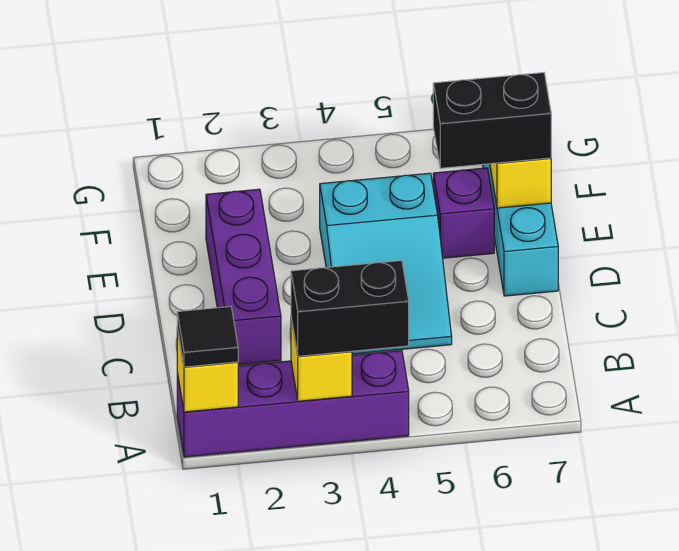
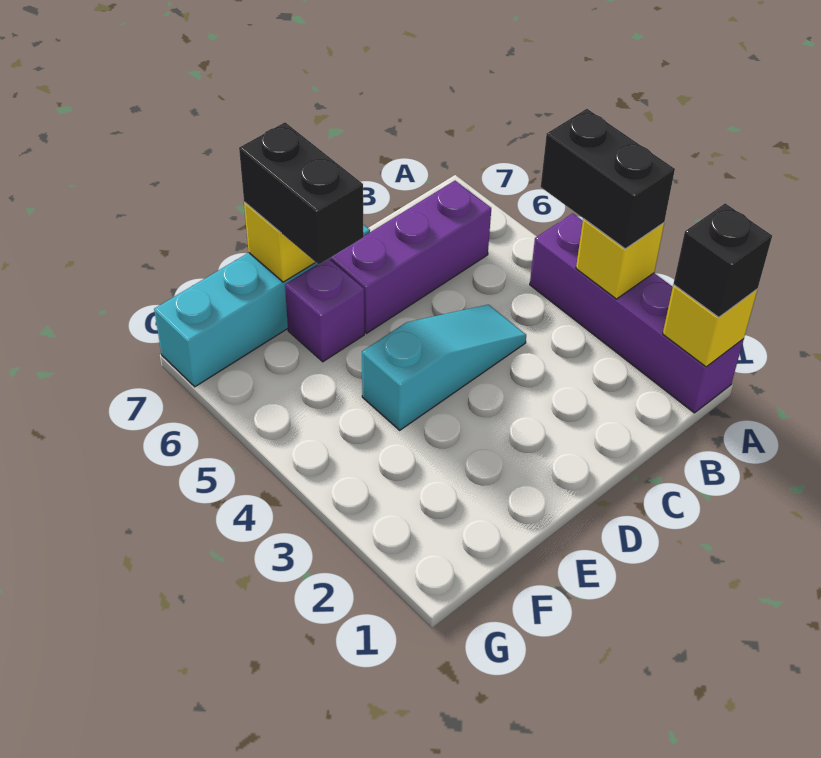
black 1x1 tile [177,307,238,367] -> black 1x1 brick [674,203,772,317]
purple 1x3 brick [206,189,281,365] -> purple 1x3 brick moved to [330,181,491,333]
cyan 2x3 slope [320,173,452,354] -> cyan 1x3 slope [362,305,526,430]

